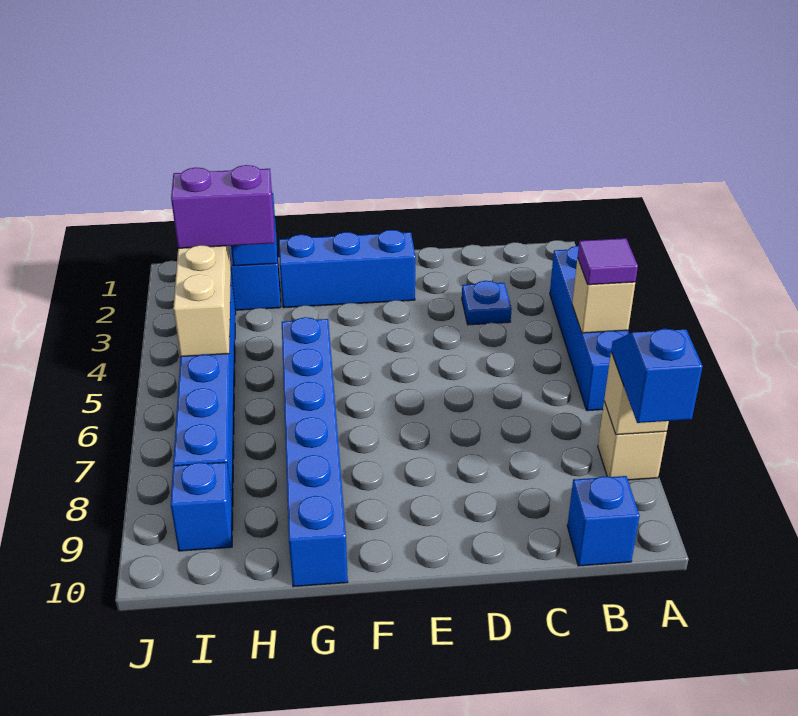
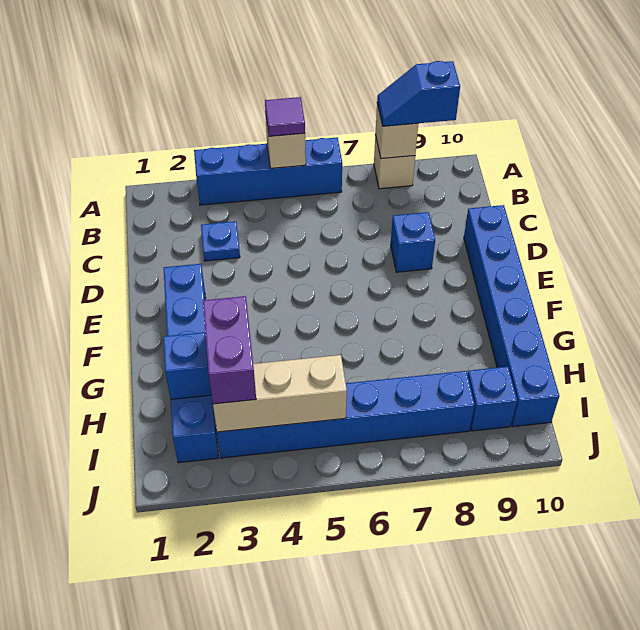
blue 1x1 brick [567,476,640,566] -> blue 1x1 brick moved to [391,212,435,272]
blue 1x6 brick [282,317,348,587] -> blue 1x6 brick turned to [464,205,559,427]

